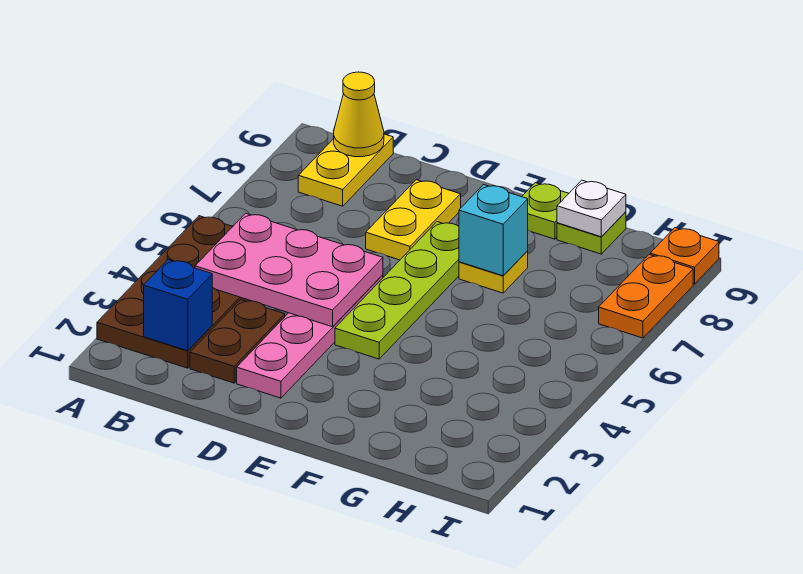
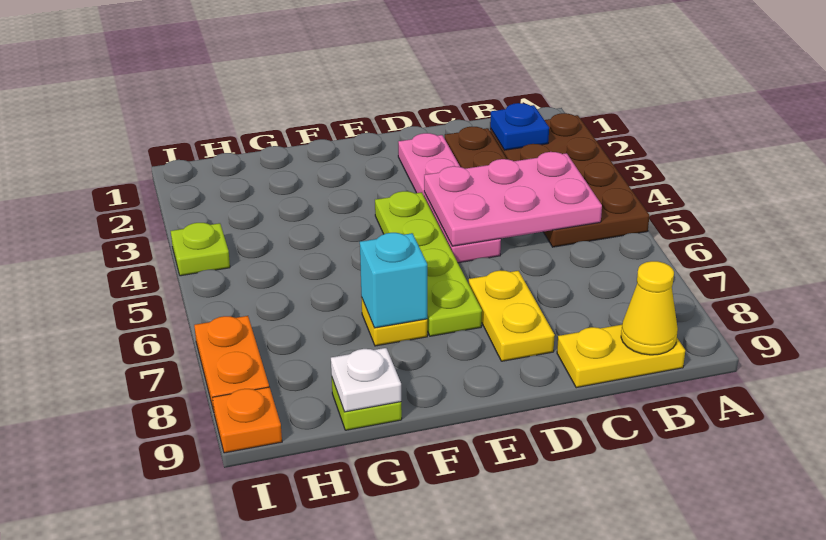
blue 1x1 brick [144,260,212,351] -> blue 1x1 plate [490,103,549,150]
yellow 1x2 plate [298,134,393,206] -> yellow 1x2 plate turned to [557,325,685,388]
lime 1x1 plate [522,183,569,239] -> lime 1x1 plate moved to [171,223,230,276]

